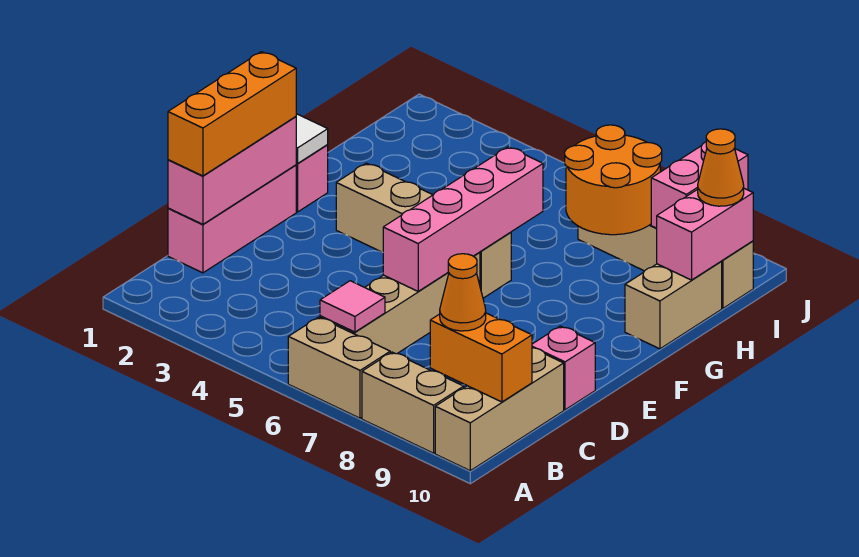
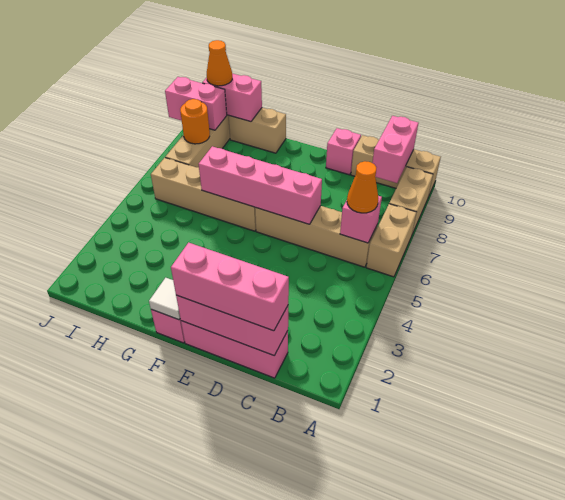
pink 1x1 tile [320,281,385,332] -> pink 1x1 brick [340,196,382,243]
orange 1x2 brick [430,313,532,402] -> pink 1x2 brick [372,116,418,183]
orange 1x1 cone [440,254,486,331] -> orange 1x1 cone moved to [347,161,378,213]
orange 1x3 brick [168,52,296,176] -> pink 1x3 brick [171,243,289,331]
tan 1x4 brick [336,163,511,298] -> tan 1x4 brick turned to [151,158,256,231]
orange 2x2 round brick [565,125,662,235] -> orange 1x1 round brick [180,99,210,144]

